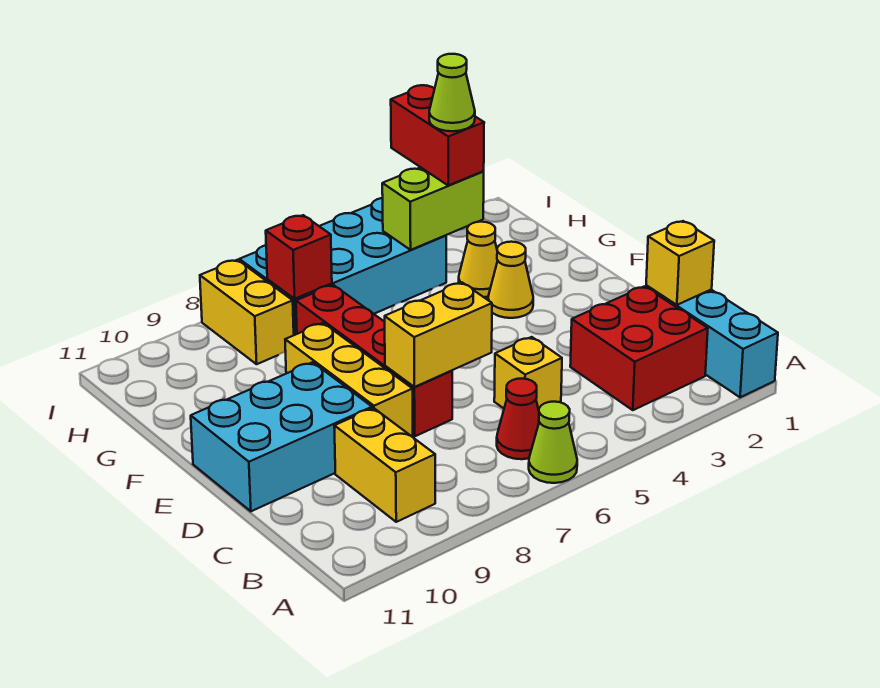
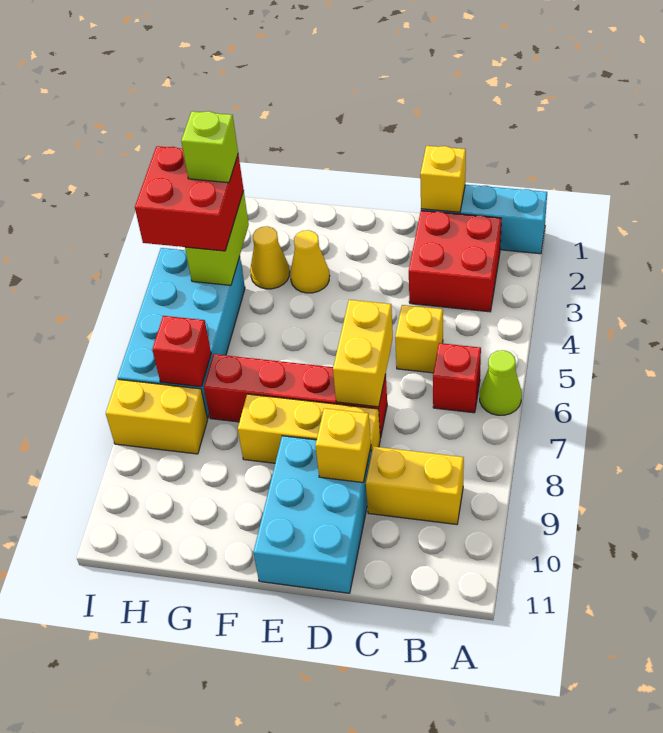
red 1x1 cone [497,378,539,459] -> red 1x1 brick [433,343,481,413]
none -> yellow 1x1 brick [316,408,371,483]
red 1x2 brick [391,85,484,185] -> red 2x2 brick [135,146,244,251]
lime 1x1 cone [429,54,475,131] -> lime 1x1 brick [181,111,238,183]

